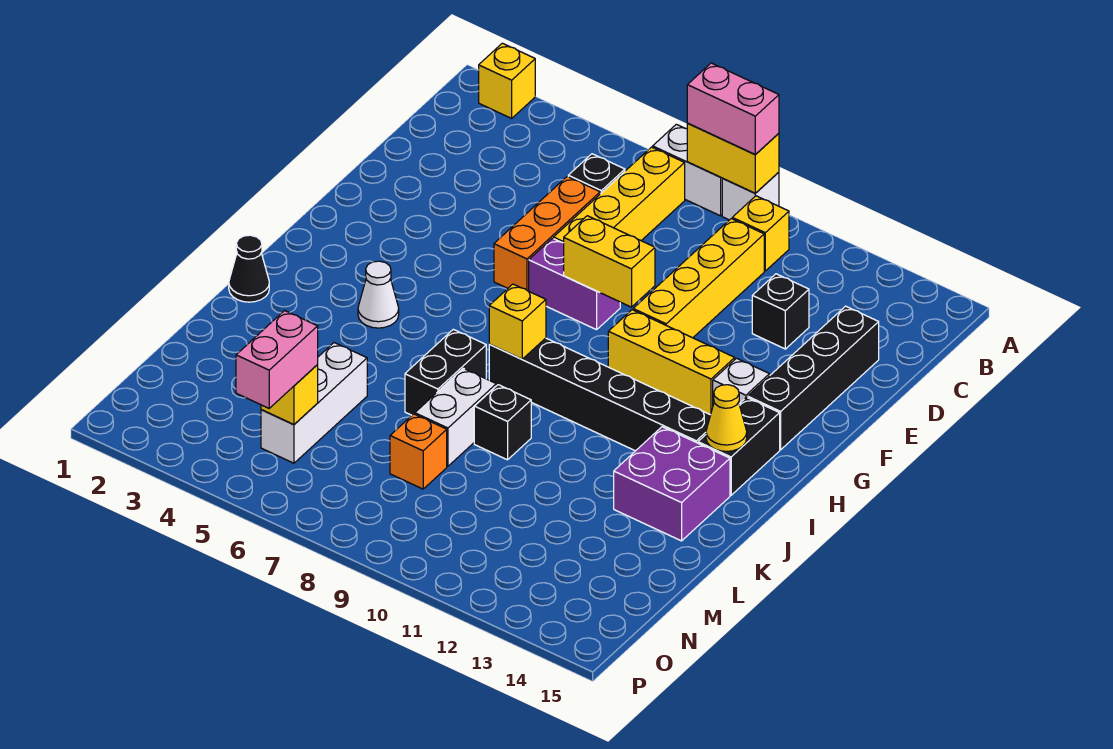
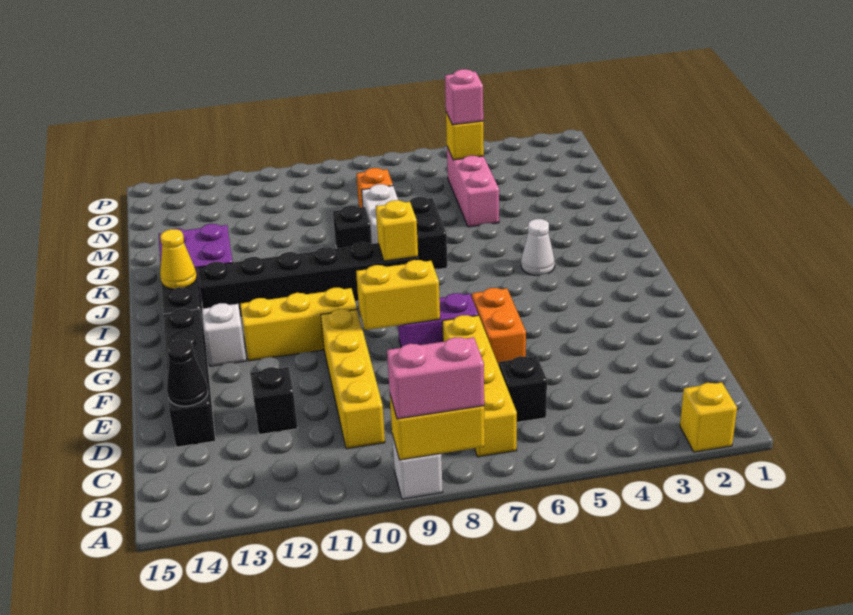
white 1x2 brick [653,124,723,216] -> none
yellow 1x1 brick [732,196,789,271] -> none
orange 1x3 brick [494,177,600,291] -> orange 1x2 brick [472,288,526,366]
black 1x1 cone [229,235,269,302] -> black 1x1 cone moved to [167,340,208,406]
white 1x3 brick [261,343,367,463] -> pink 1x3 brick [447,147,499,227]
pink 1x2 brick [236,311,318,408] -> pink 1x1 brick [445,69,483,125]

